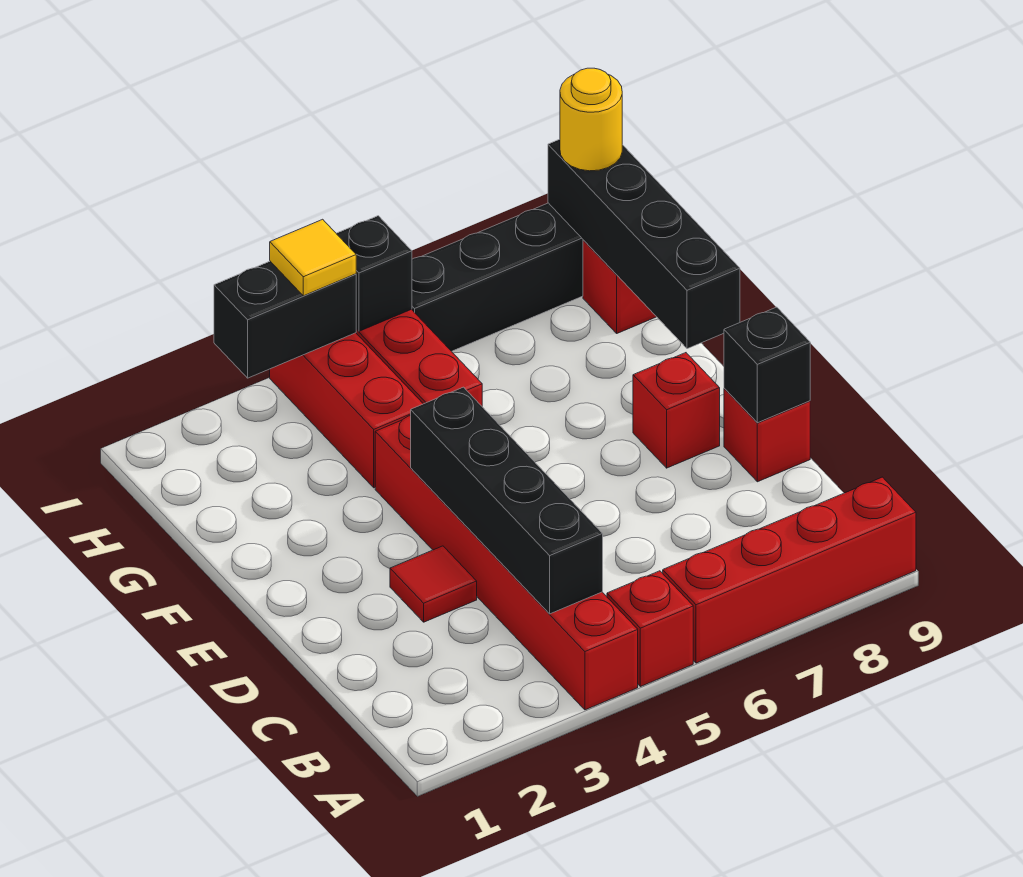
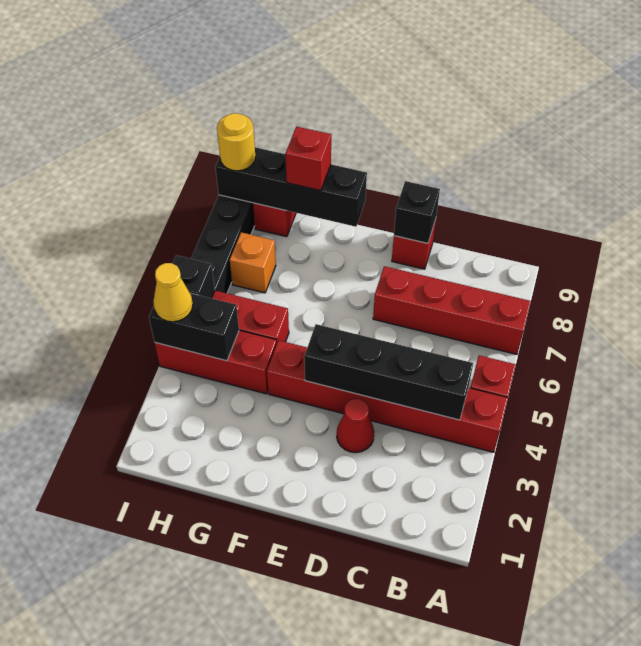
red 1x4 brick [663,477,916,663] -> red 1x4 brick turned to [373,266,531,354]
red 1x1 tile [390,546,477,622] -> red 1x1 cone [337,399,374,453]
red 1x1 brick [633,353,720,468] -> red 1x1 brick moved to [285,127,331,191]
none -> orange 1x1 brick [230,232,276,293]
black 1x2 brick [214,261,356,378] -> black 1x2 brick turned to [149,293,239,361]
yellow 1x1 tile [270,219,356,296] -> yellow 1x1 cone [153,263,193,322]

